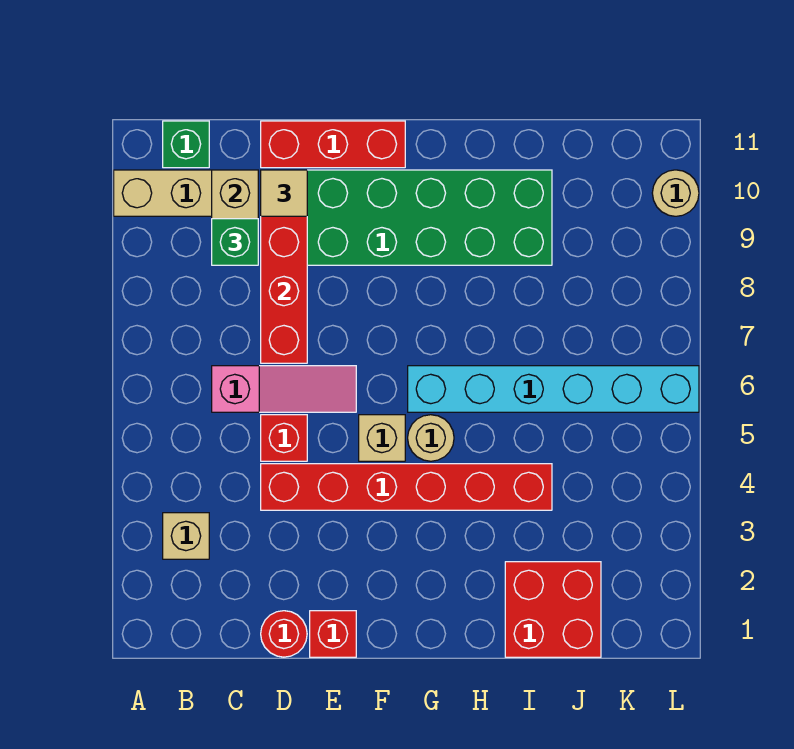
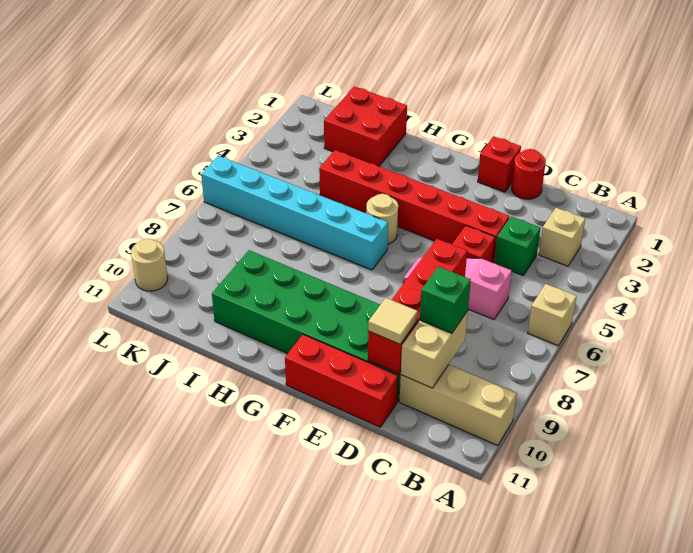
green 1x1 brick [163,121,209,168] -> green 1x1 brick moved to [494,216,540,275]
tan 1x1 brick [359,415,405,461] -> tan 1x1 brick moved to [528,284,577,346]

